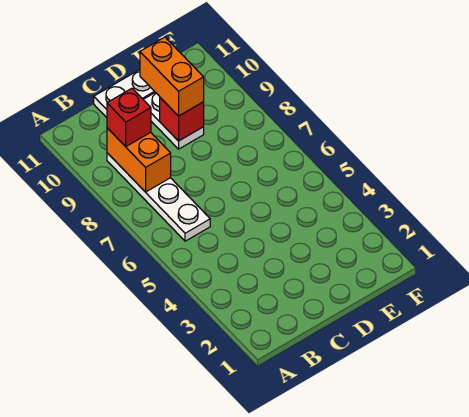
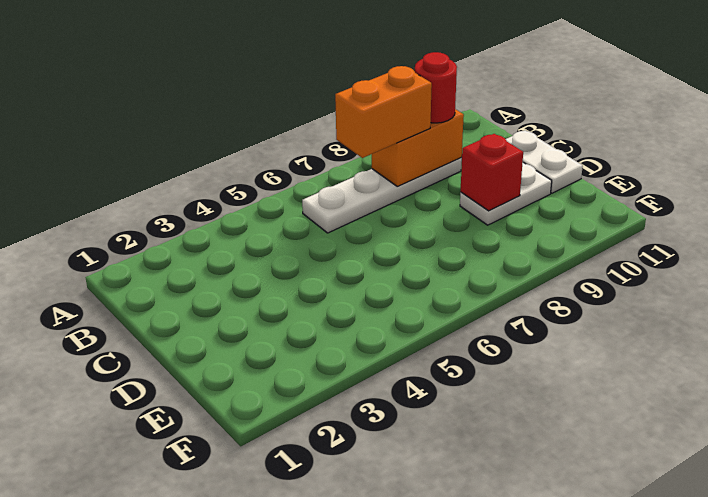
red 1x1 brick [107,88,151,147] -> red 1x1 round brick [415,52,457,123]
orange 1x2 brick [140,37,204,116] -> orange 1x2 brick moved to [335,66,432,158]

